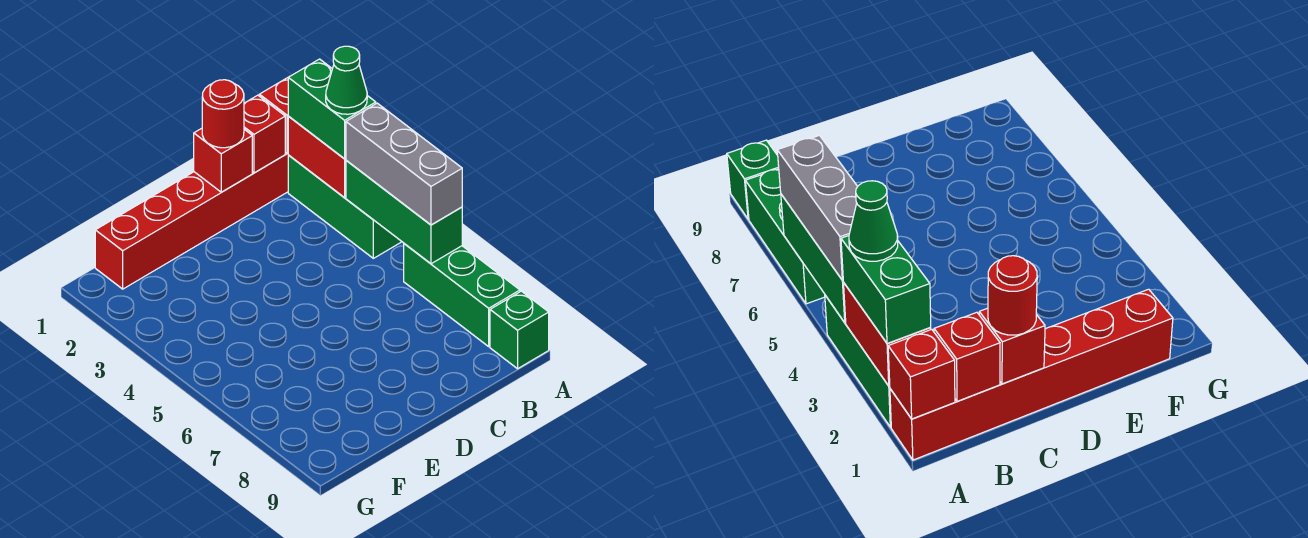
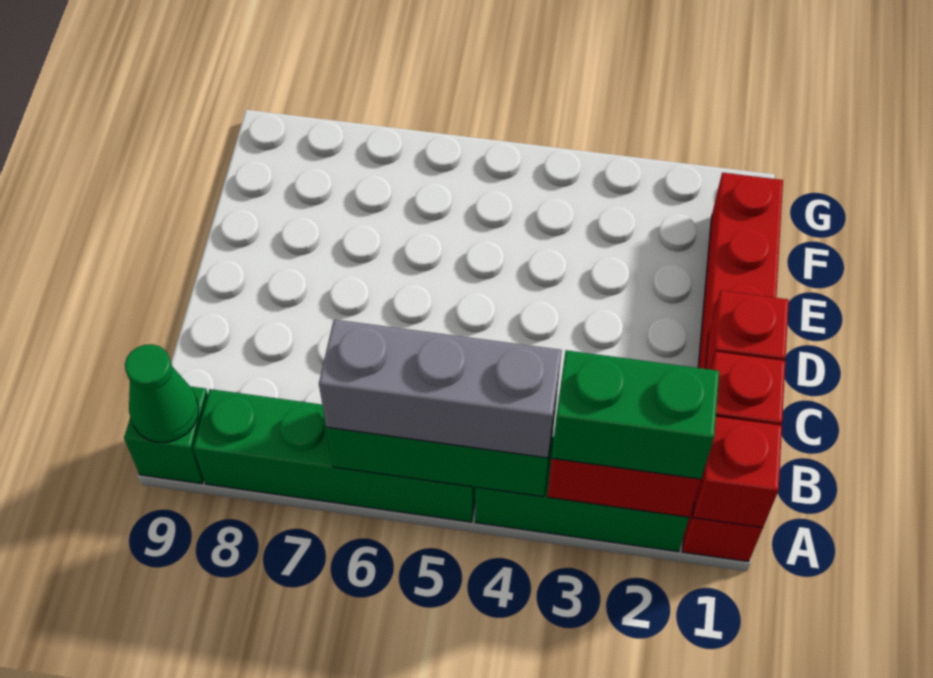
green 1x1 cone [326,46,367,114] -> green 1x1 cone moved to [125,344,199,442]
green 1x3 brick [404,244,520,346] -> green 1x4 brick [193,389,476,522]
red 1x1 round brick [202,80,244,148] -> none

